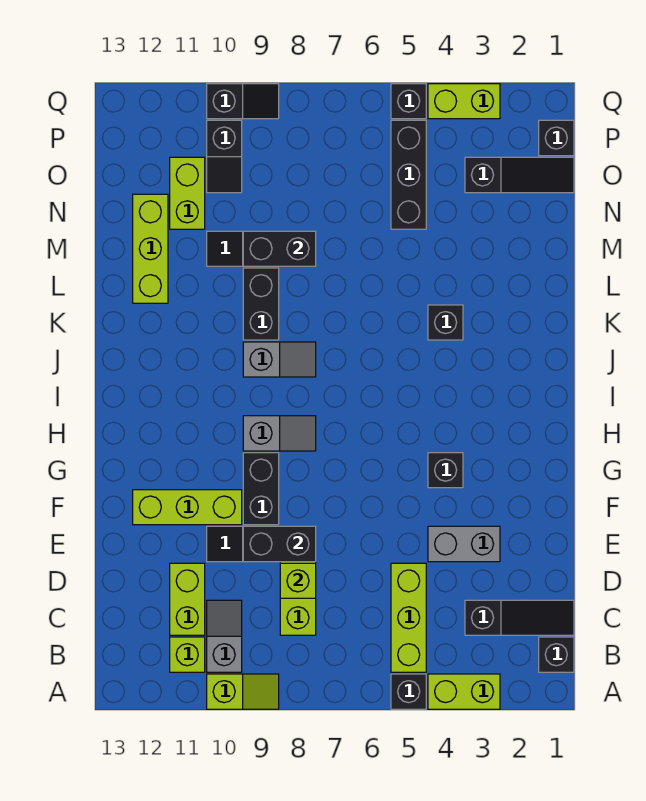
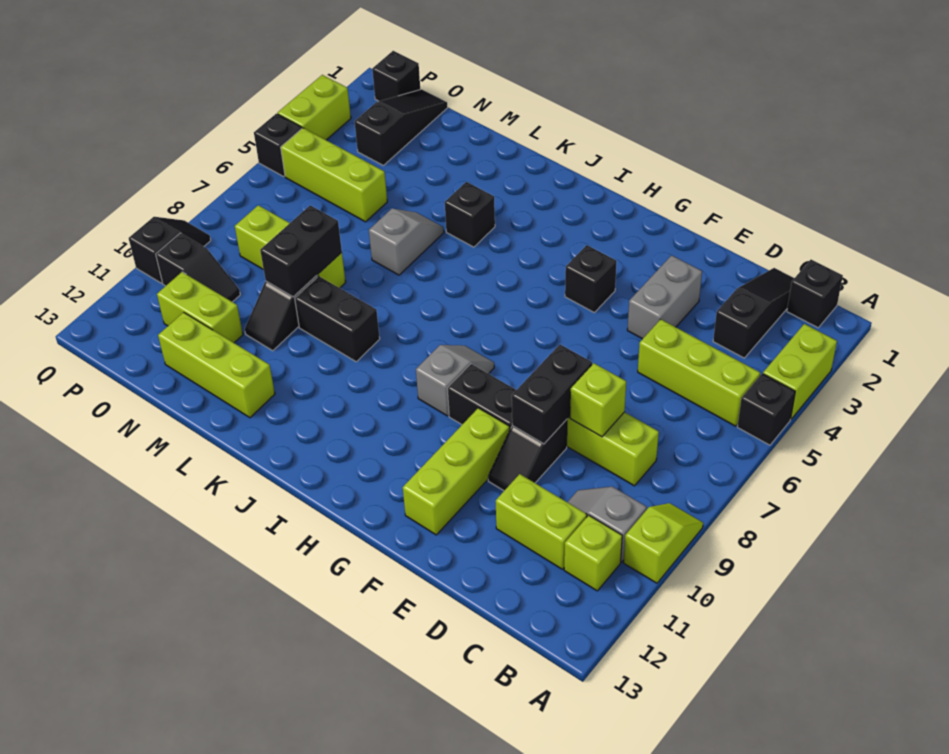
grey 1x2 slope [243,342,316,377] -> grey 1x2 slope moved to [369,209,444,275]
none -> lime 1x3 brick [235,205,346,288]
black 1x3 brick [391,120,426,229] -> lime 1x3 brick [281,128,387,222]

